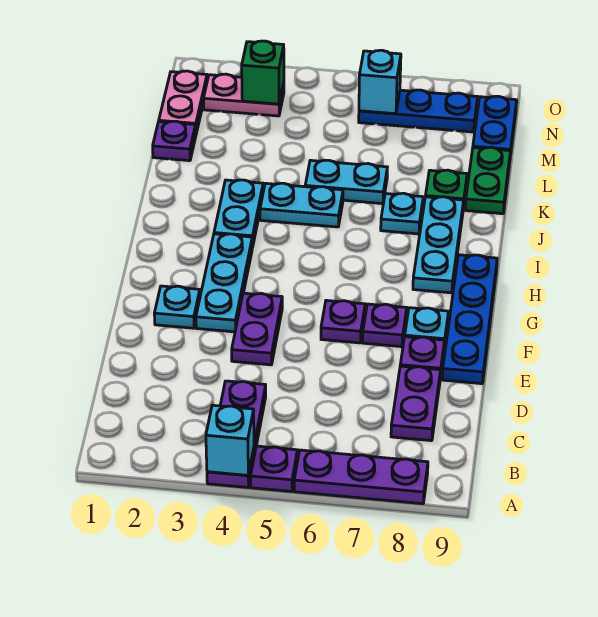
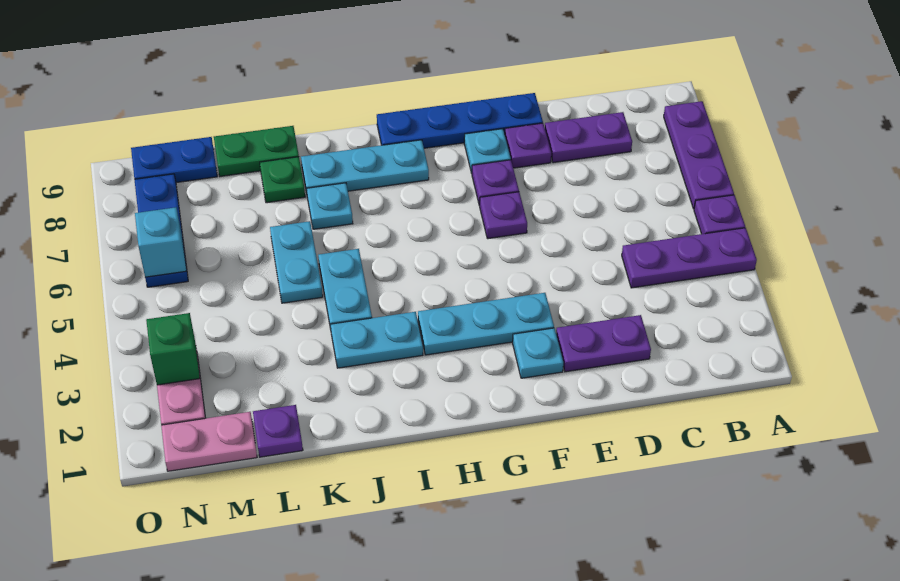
cyan 1x1 brick [206,405,254,475] -> none
purple 1x2 plate [232,293,282,365] -> purple 1x2 plate moved to [556,315,651,372]

